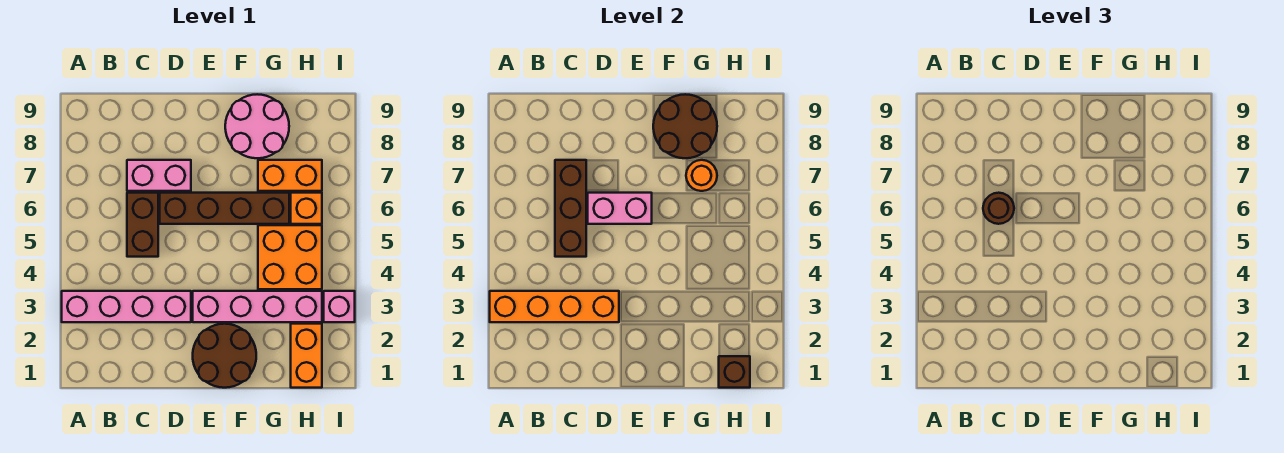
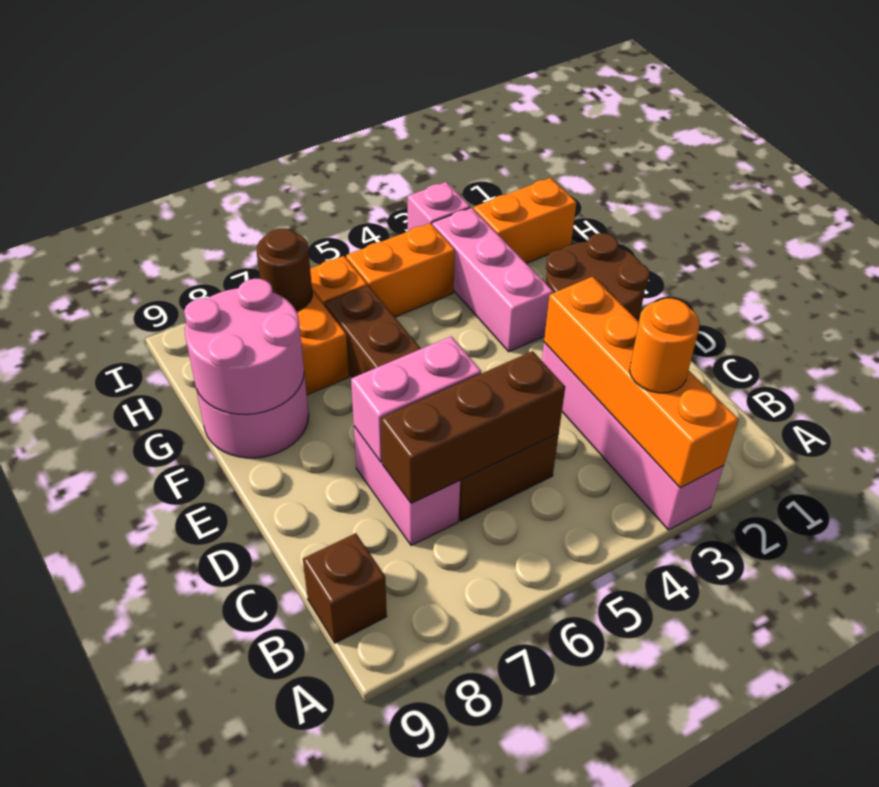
brown 1x1 round brick [983,193,1014,224] -> brown 1x1 round brick moved to [257,229,312,311]
pink 1x2 brick [588,193,652,224] -> pink 1x2 brick turned to [351,336,482,462]
pink 1x4 brick [193,291,322,322] -> pink 1x3 brick [432,208,553,352]
brown 2x2 round brick [653,94,717,158] -> pink 2x2 round brick [184,279,304,415]
orange 2x2 brick [258,225,322,289] -> orange 1x2 brick [346,223,455,317]
orange 1x1 round brick [686,160,717,191] -> orange 1x1 round brick moved to [630,298,700,393]
brown 1x1 brick [719,356,750,388] -> brown 1x1 brick moved to [303,533,387,643]

